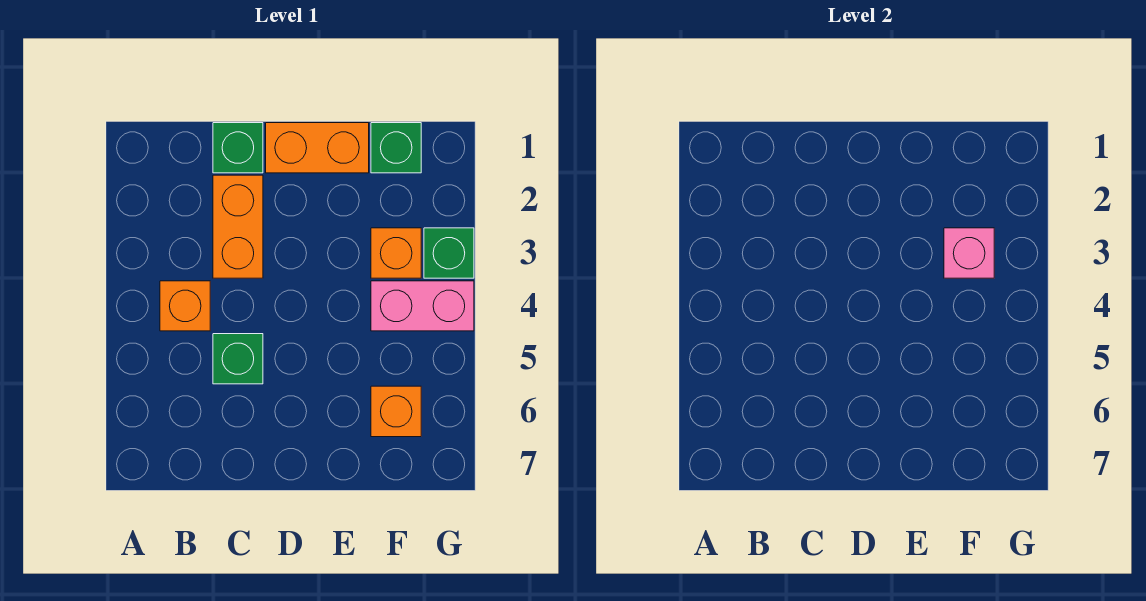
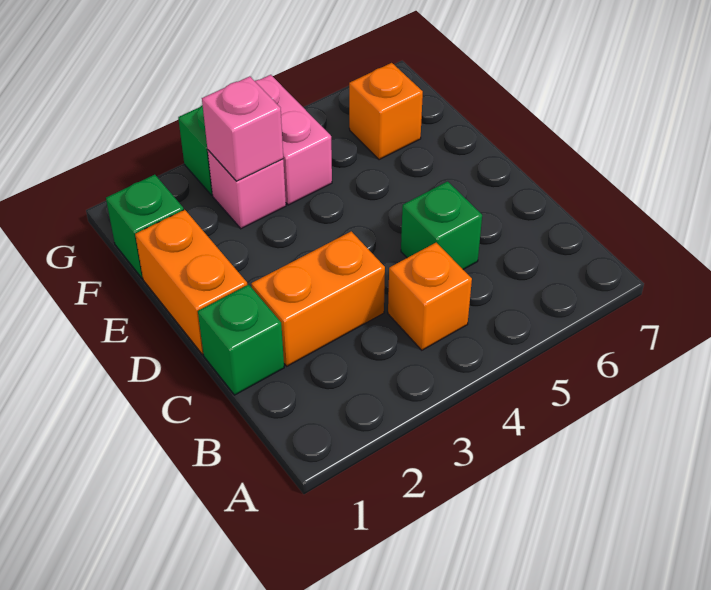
orange 1x1 brick [371,228,421,278] -> pink 1x1 brick [208,150,286,229]

